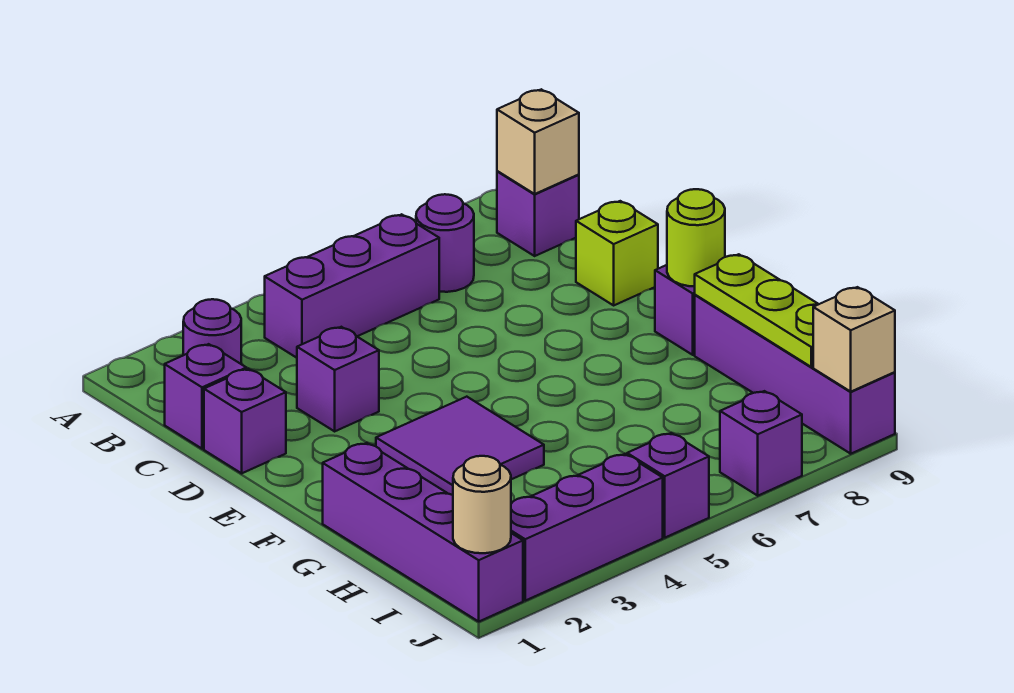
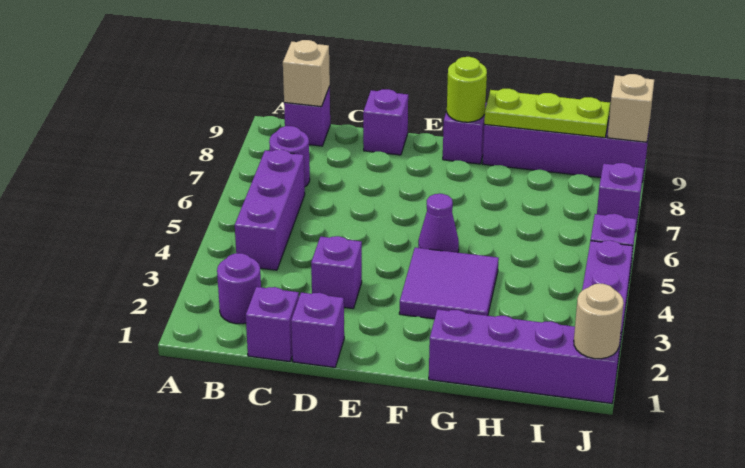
lime 1x1 brick [576,201,658,305] -> purple 1x1 brick [363,89,408,155]
none -> purple 1x1 cone [418,194,459,253]

